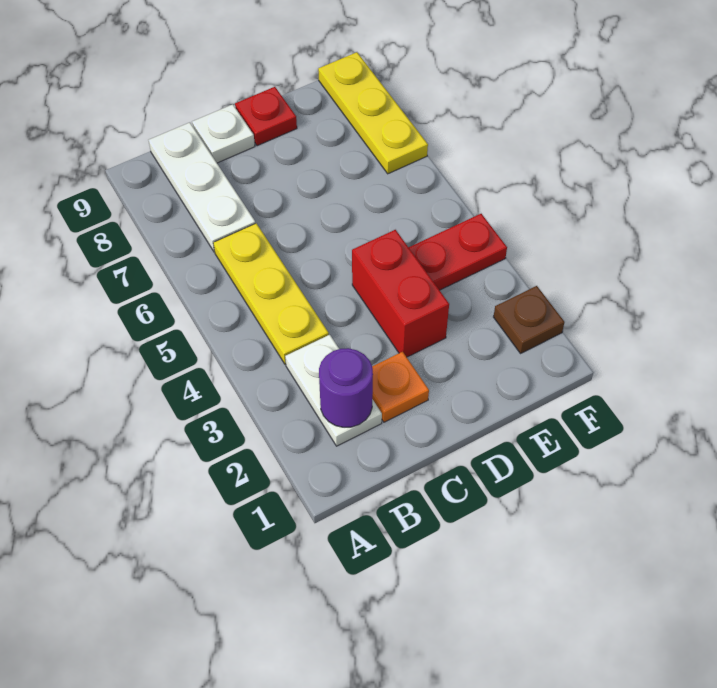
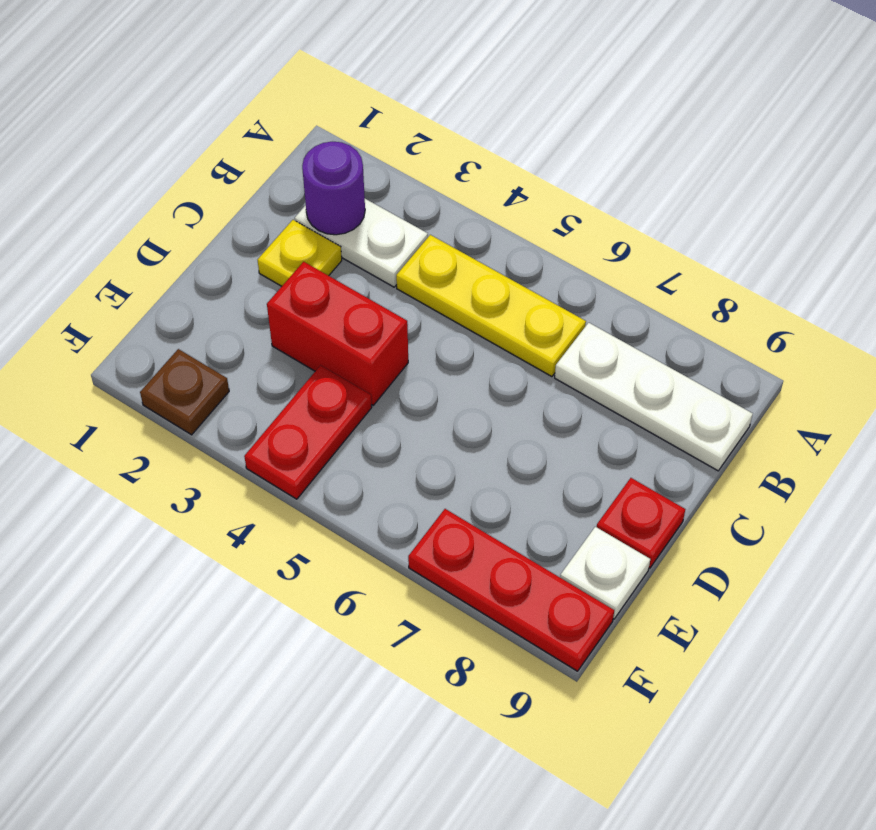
orange 1x1 plate [372,352,429,422] -> yellow 1x1 plate [258,220,342,286]
white 1x1 plate [192,104,255,163] -> white 1x1 plate moved to [560,527,650,619]
yellow 1x3 plate [318,52,428,174] -> red 1x3 plate [408,509,614,671]

